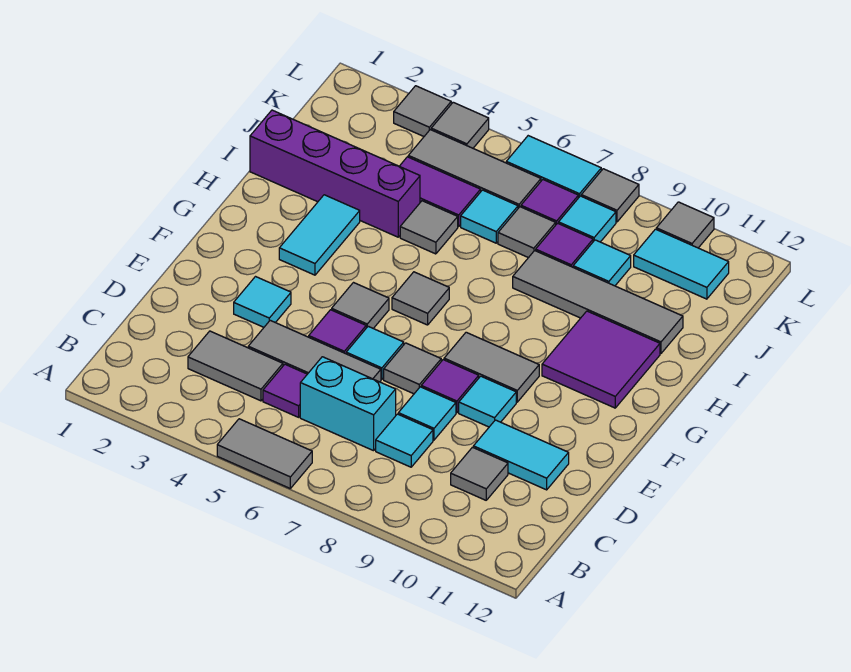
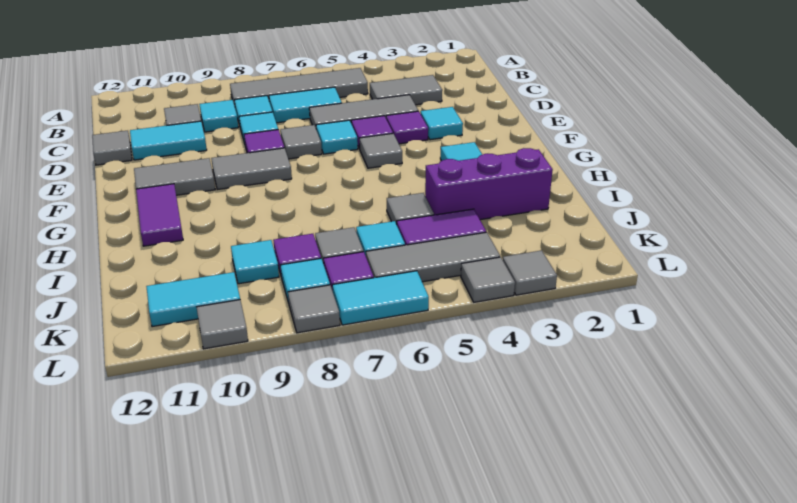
grey 1x2 tile [217,419,312,488] -> grey 1x2 tile moved to [134,158,215,195]
purple 1x1 tile [263,364,307,417] -> purple 1x1 tile moved to [386,111,428,144]
cyan 1x2 brick [300,357,396,451] -> cyan 1x2 tile [269,87,342,123]
cyan 1x1 tile [459,376,516,427] -> cyan 1x1 tile moved to [199,100,238,132]
grey 1x1 tile [392,272,449,325] -> grey 1x1 tile moved to [92,131,132,165]
purple 2x2 tile [542,311,660,408] -> purple 1x2 tile [136,184,183,246]
purple 1x4 brick [250,110,420,237] -> purple 1x3 brick [425,148,553,220]
grey 1x4 tile [513,251,683,353] -> grey 1x4 tile moved to [230,68,368,106]

